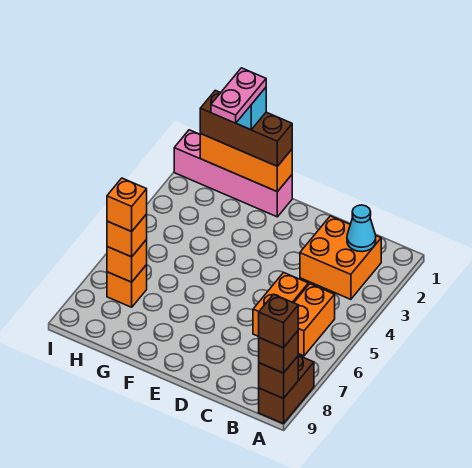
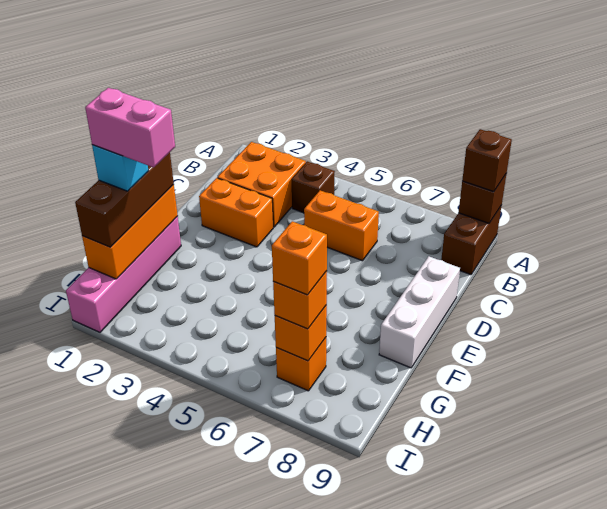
brown 1x2 brick [259,355,314,424] -> brown 1x2 brick turned to [441,205,502,275]
brown 1x1 brick [259,294,298,348] -> brown 1x1 brick moved to [292,161,335,213]
cyan 1x1 cone [347,205,376,252] -> none
orange 1x2 brick [294,284,335,356] -> orange 1x2 brick moved to [199,178,273,247]
none -> white 1x3 brick [379,256,460,368]
pink 1x2 plate [211,68,266,123] -> pink 1x2 brick [85,88,175,167]

